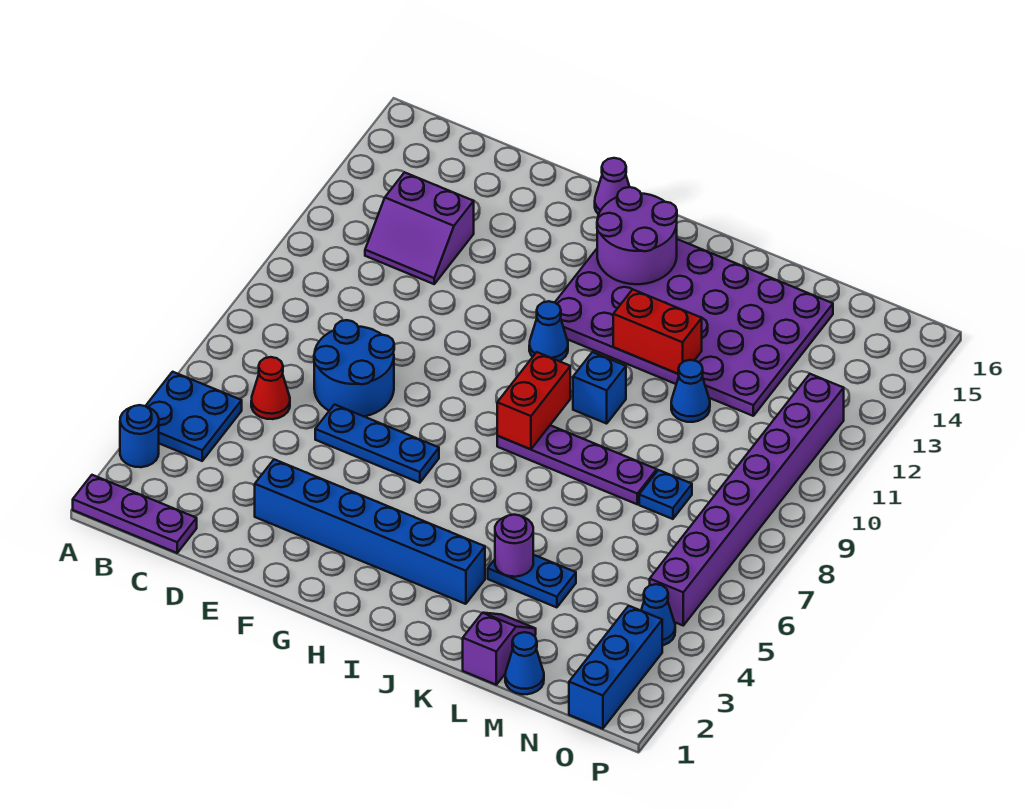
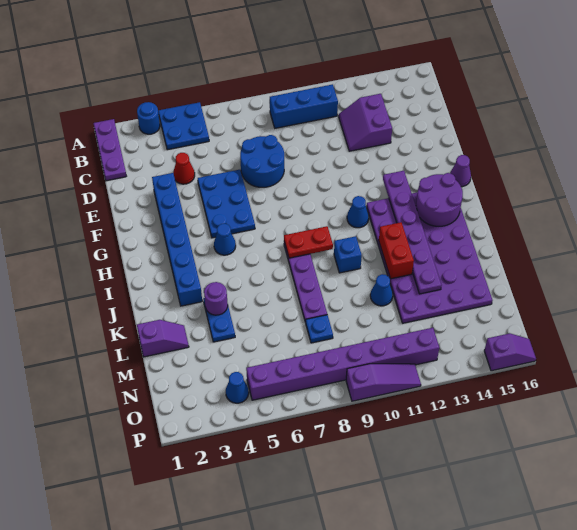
red 1x1 cone [251,357,290,419] -> red 1x1 cone moved to [173,153,195,184]
blue 1x3 plate [315,405,439,483] -> blue 2x3 plate [198,170,255,238]
none -> purple 1x6 plate [383,171,442,294]
red 1x2 brick [497,352,570,449] -> red 1x2 plate [284,226,333,258]
blue 1x1 cone [505,632,544,694] -> blue 1x1 cone moved to [214,224,236,255]
blue 1x3 brick [569,606,662,729] -> blue 1x3 brick moved to [270,84,338,128]
none -> purple 1x3 slope [346,364,421,401]
none -> purple 1x2 slope [484,333,536,371]

